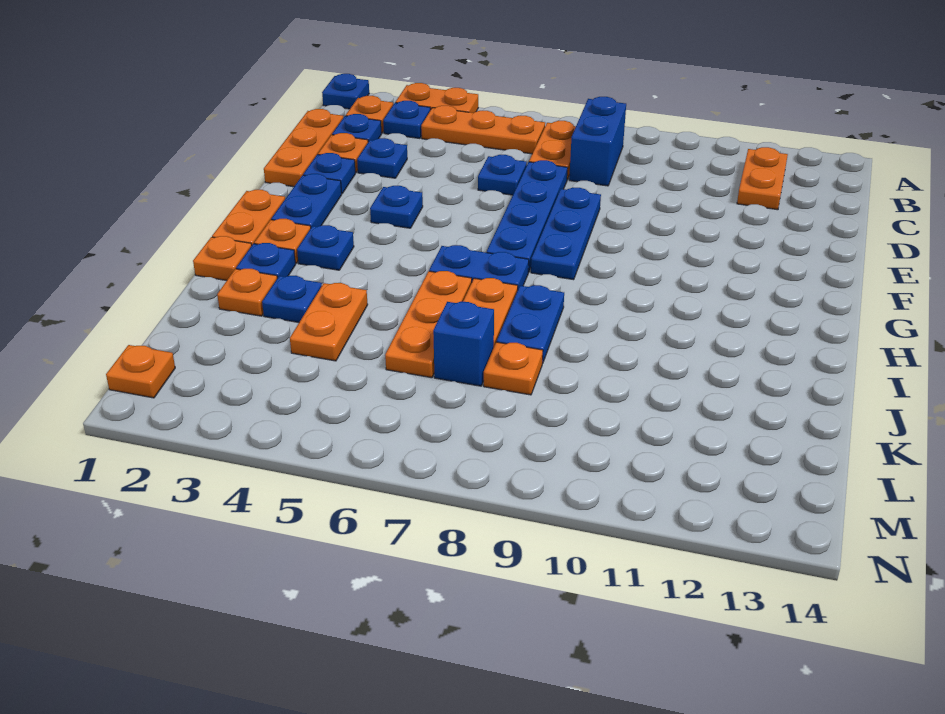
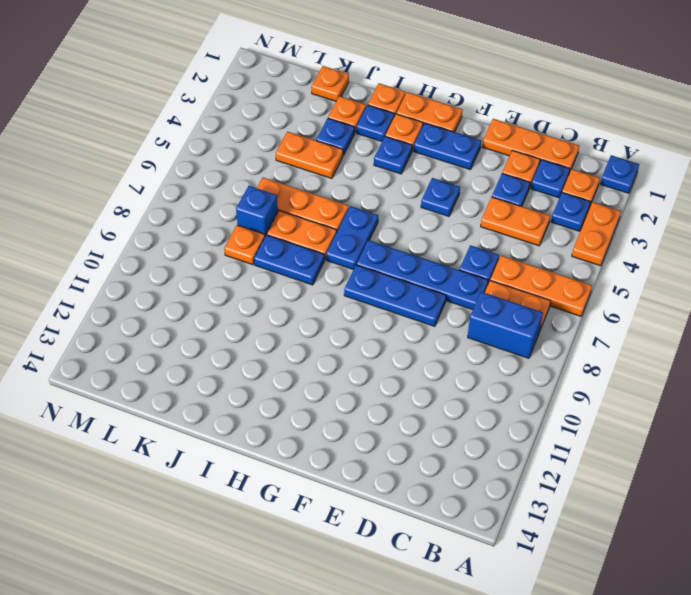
orange 1x3 plate [421,106,545,154] -> orange 1x3 plate turned to [490,256,592,316]
orange 1x2 plate [737,147,788,210] -> orange 1x2 plate moved to [481,197,550,246]
blue 1x1 plate [303,153,356,193] -> none
orange 1x1 plate [106,345,175,398] -> orange 1x1 plate moved to [312,66,349,101]

